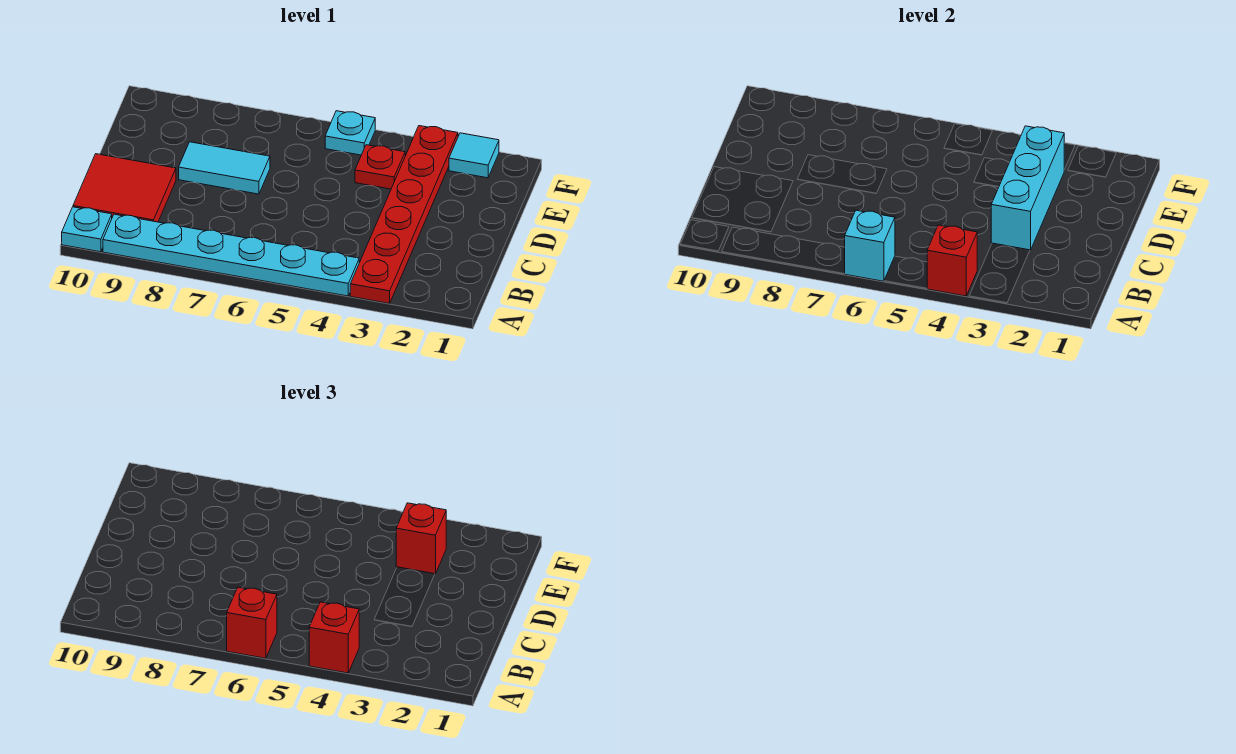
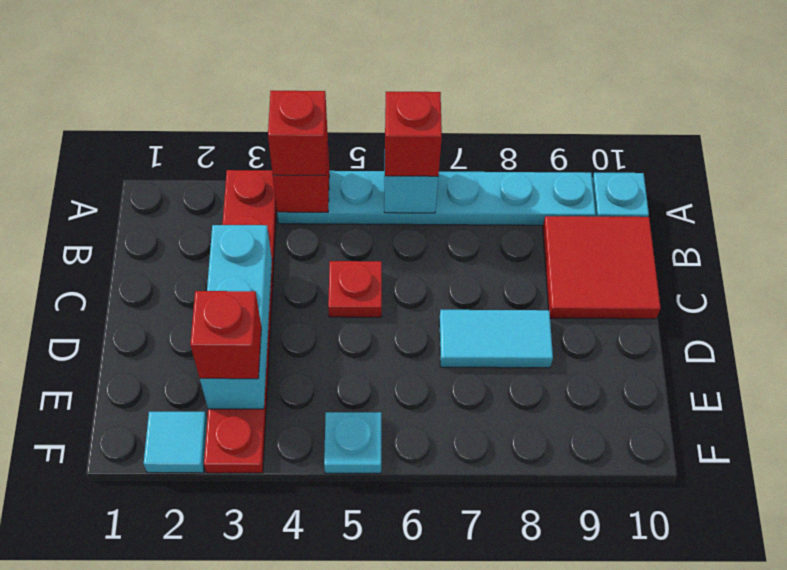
red 1x1 plate [355,145,405,189] -> red 1x1 plate moved to [328,261,382,317]

